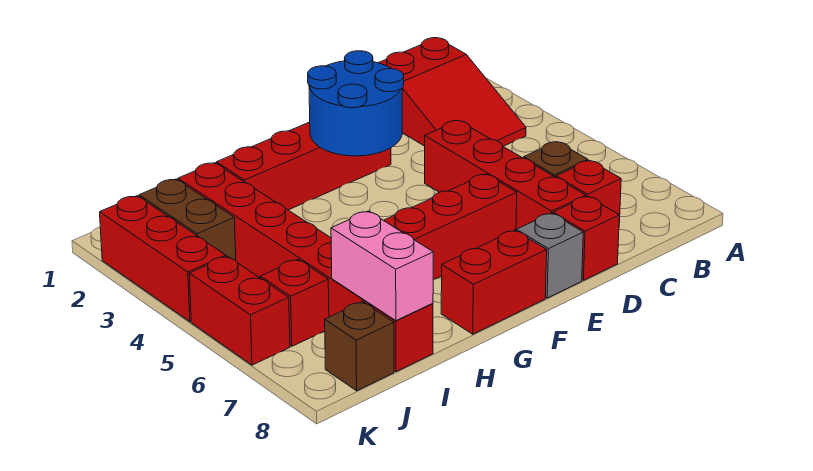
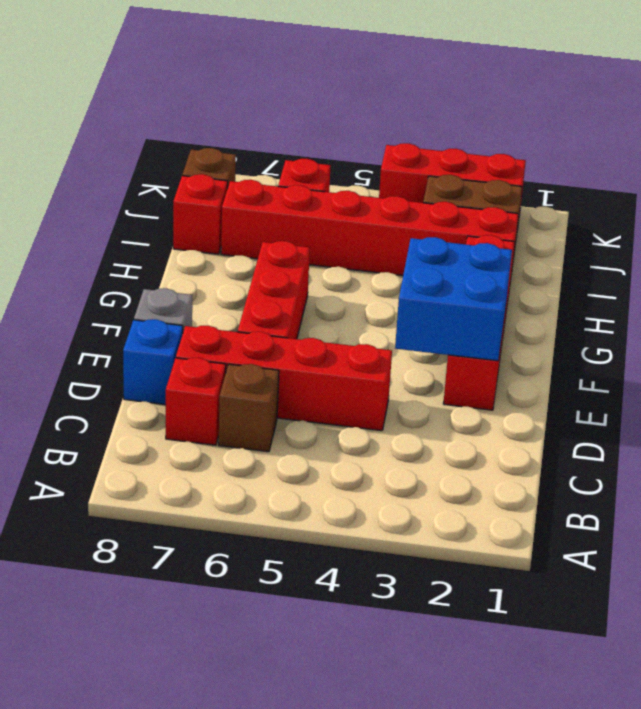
red 2x3 slope [379,38,526,146] -> none
red 1x1 brick [553,196,619,280] -> blue 1x1 brick [123,319,183,405]
blue 2x2 round brick [308,51,404,156] -> blue 2x2 brick [395,237,512,361]
red 1x2 brick [441,230,547,334] -> none
pink 1x2 brick [331,211,433,321] -> none
red 1x2 brick [189,256,290,365] -> none

